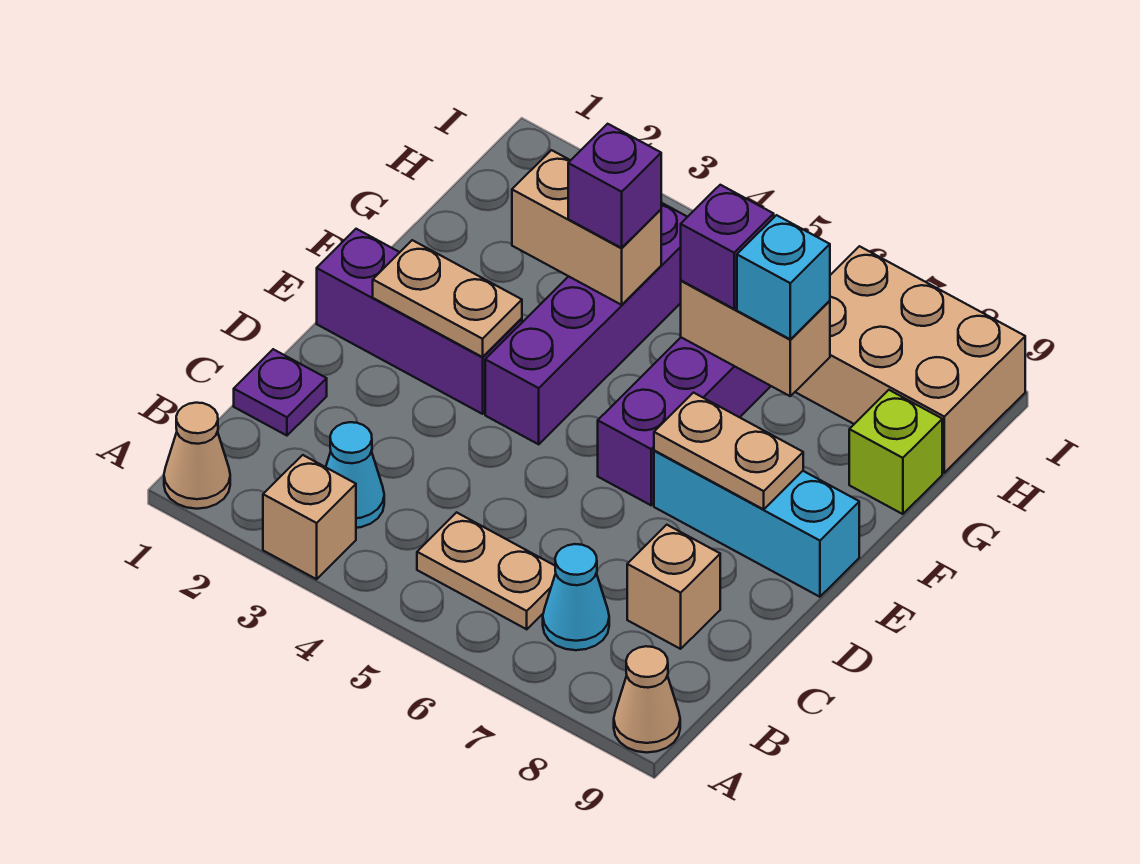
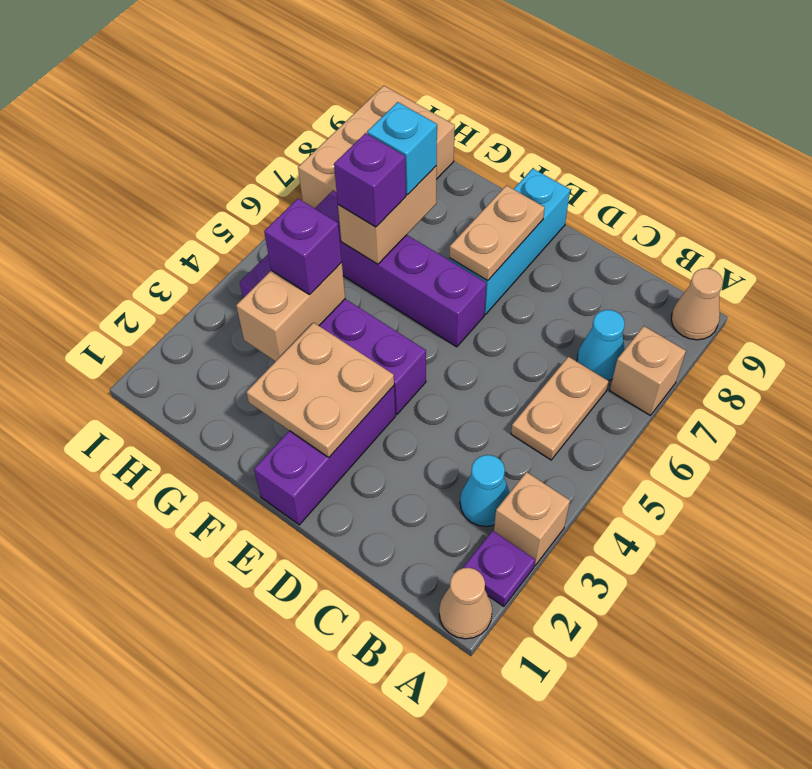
purple 1x1 plate [234,349,327,436] -> purple 1x1 plate moved to [463,531,535,607]
tan 1x1 brick [627,525,720,649] -> tan 1x1 brick moved to [610,326,686,416]
tan 1x2 plate [373,240,522,357] -> tan 2x2 plate [246,322,394,457]
lime 1x1 brick [849,390,942,514] -> none

